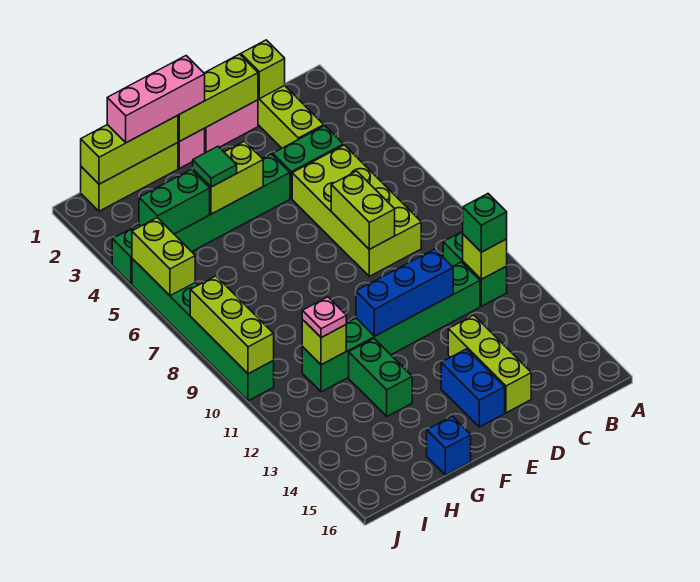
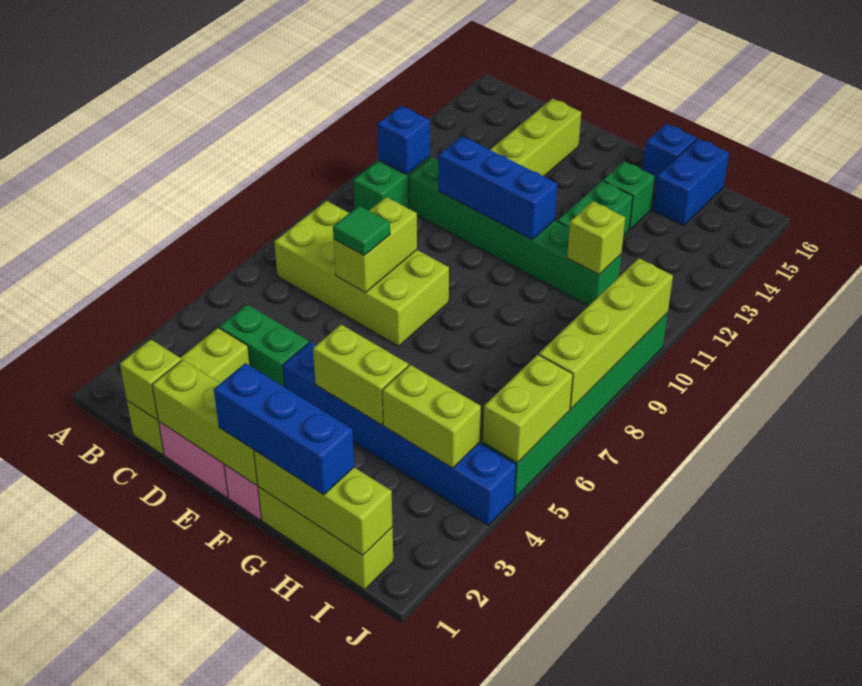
lime 1x1 brick [463,234,507,279] -> blue 1x1 brick [377,106,430,174]
green 1x1 brick [463,194,507,252] -> green 1x1 brick moved to [603,161,655,229]
lime 2x4 brick [292,145,421,276] -> lime 2x4 brick turned to [274,201,449,346]
green 1x6 brick [112,154,290,284] -> blue 1x6 brick [283,342,516,525]
blue 1x2 brick [441,349,505,427] -> blue 1x2 brick moved to [653,138,729,225]
pink 1x3 brick [107,56,205,143] -> blue 1x3 brick [214,363,354,495]
green 1x1 tile [192,146,237,187] -> green 1x1 tile moved to [333,206,390,256]
green 1x2 brick [139,170,210,234] -> lime 1x2 brick [382,365,481,468]
pink 1x1 plate [302,297,346,338] -> none
lime 1x3 brick [190,276,274,374] -> lime 1x4 brick [539,258,673,409]

